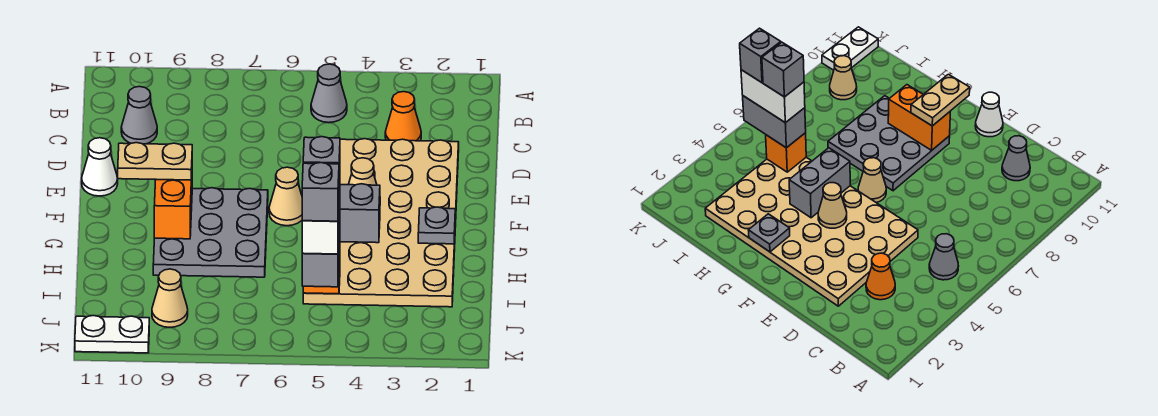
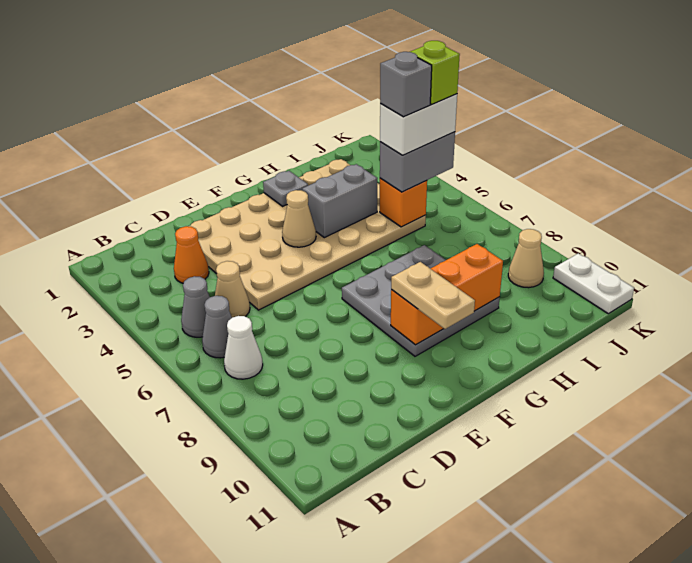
grey 1x1 cone [121,87,157,144] -> grey 1x1 cone moved to [202,296,232,358]
white 1x1 cone [82,138,118,196] -> white 1x1 cone moved to [224,316,263,379]
tan 1x1 cone [269,167,302,226] -> tan 1x1 cone moved to [215,261,250,318]
orange 1x2 brick [154,178,192,239] -> orange 1x3 brick [391,244,503,345]
grey 1x2 brick [340,184,380,243] -> grey 1x2 brick turned to [302,164,377,238]
grey 1x1 brick [302,163,339,221] -> lime 1x1 brick [410,41,460,104]

